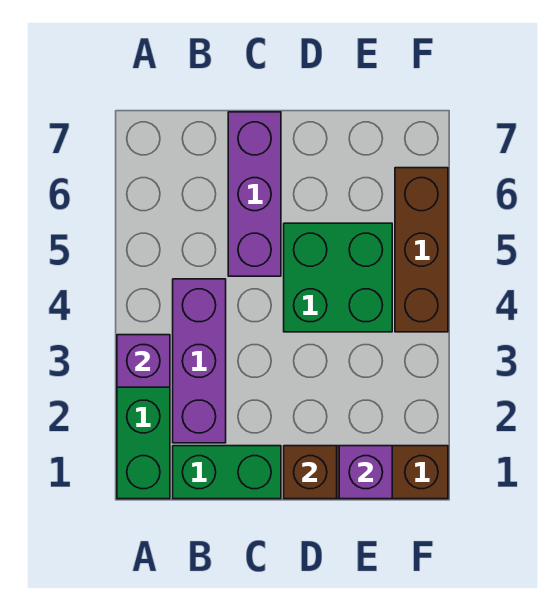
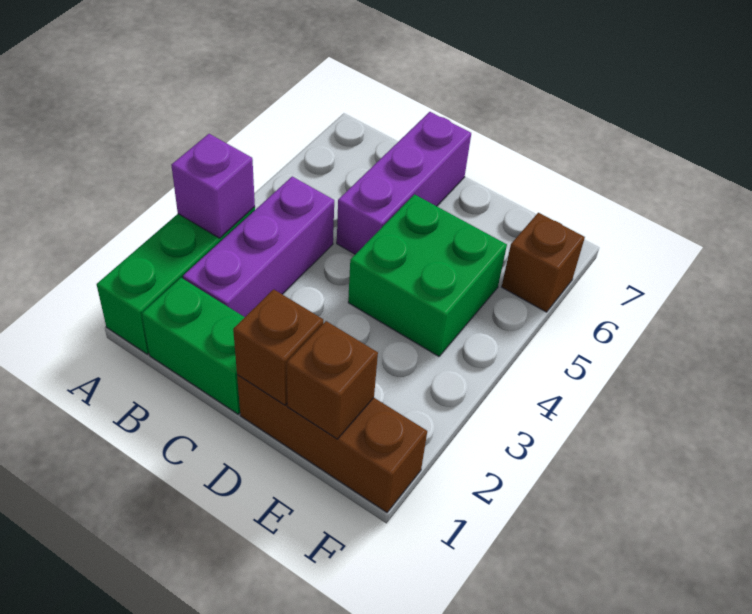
purple 1x1 brick [339,446,392,499] -> brown 1x1 brick [287,321,378,439]
brown 1x3 brick [395,168,448,332] -> brown 1x1 brick [502,213,585,312]

